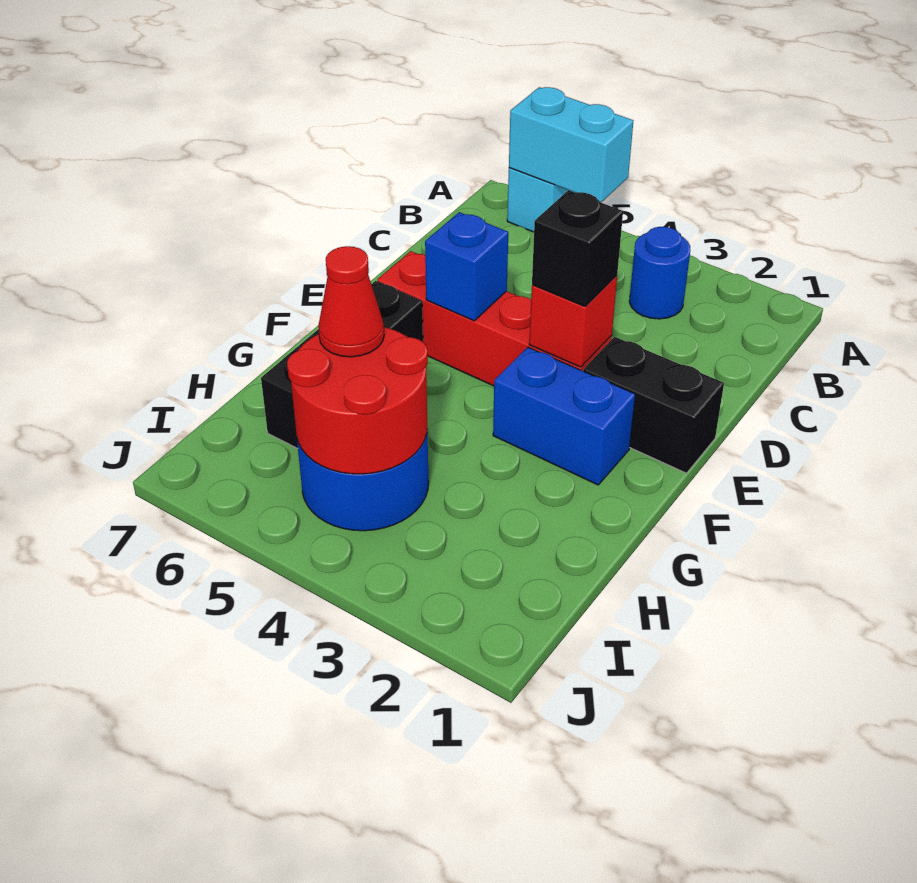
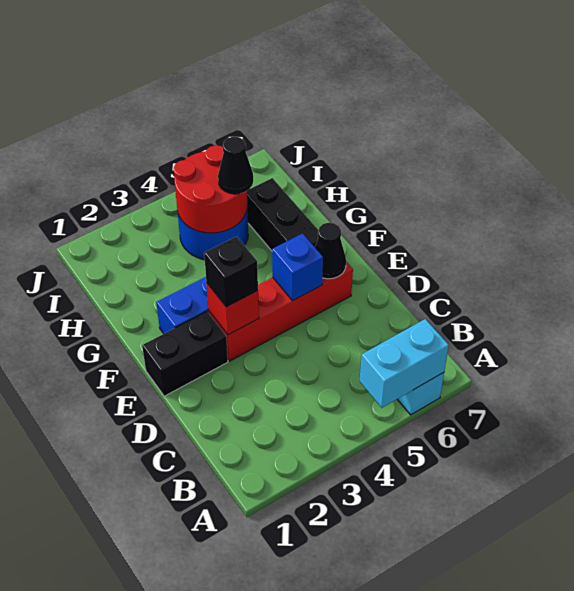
blue 1x1 round brick [629,227,690,319] -> none
none -> black 1x1 cone [315,223,346,279]
red 1x1 cone [318,246,384,357] -> black 1x1 cone [218,137,253,194]

